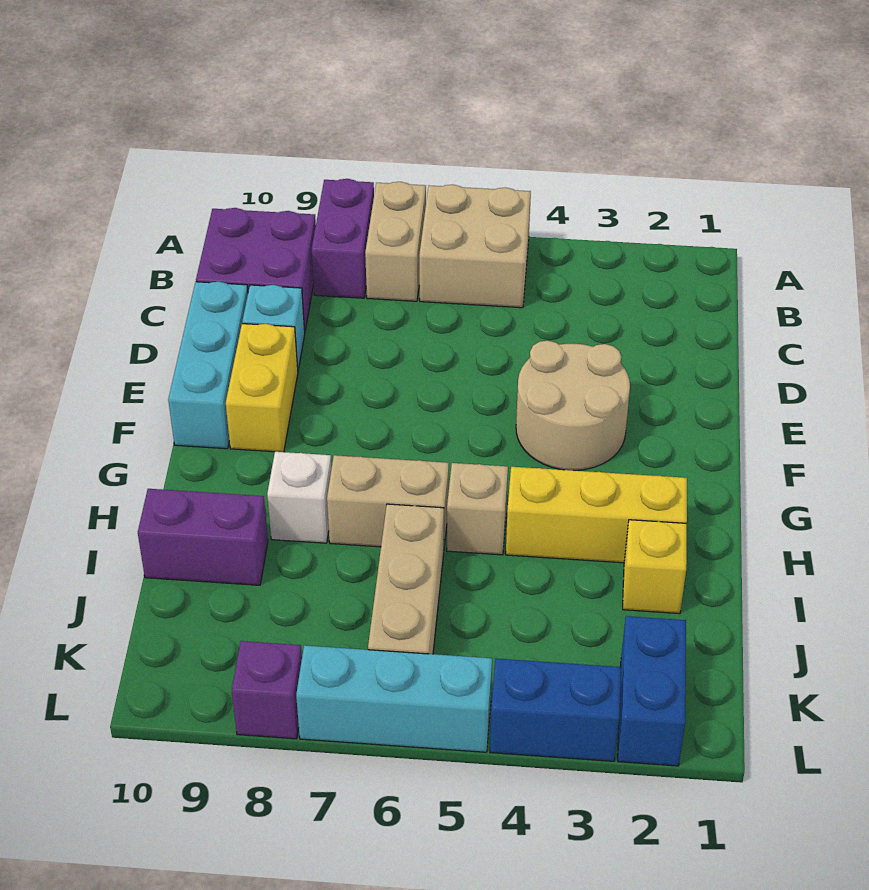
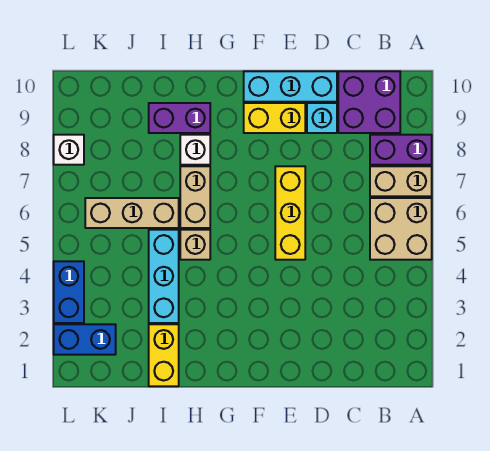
tan 2x2 round brick [516,341,630,470] -> none
yellow 1x3 brick [506,467,687,563] -> yellow 1x3 brick moved to [275,166,305,260]
yellow 1x1 brick [623,520,687,614] -> yellow 1x2 brick [149,324,179,386]
purple 1x2 brick [138,489,268,585] -> purple 1x2 brick turned to [149,103,210,133]
cyan 1x3 brick [296,645,492,752] -> cyan 1x3 brick moved to [149,230,179,323]
purple 1x1 brick [232,641,302,739] -> white 1x1 brick [54,135,84,165]

